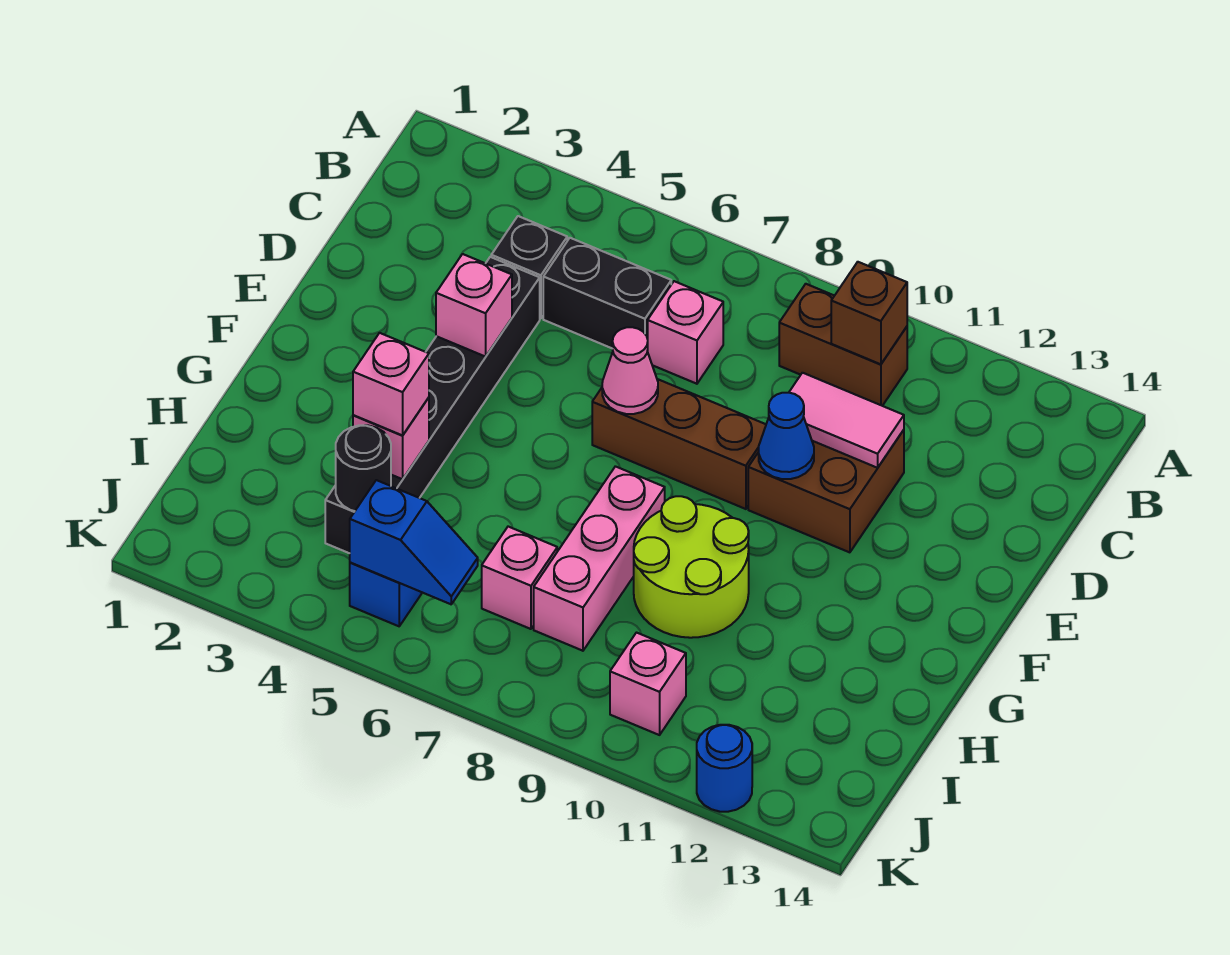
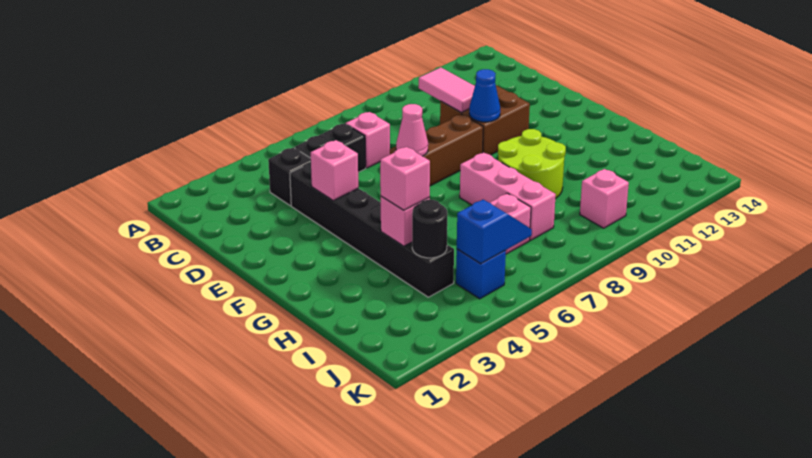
brown 1x2 brick [779,284,907,406] -> none
brown 1x1 brick [831,262,907,364] -> none
pink 1x2 tile [789,373,904,468] -> pink 1x2 tile turned to [419,67,475,113]
blue 1x1 round brick [697,725,752,812] -> none

